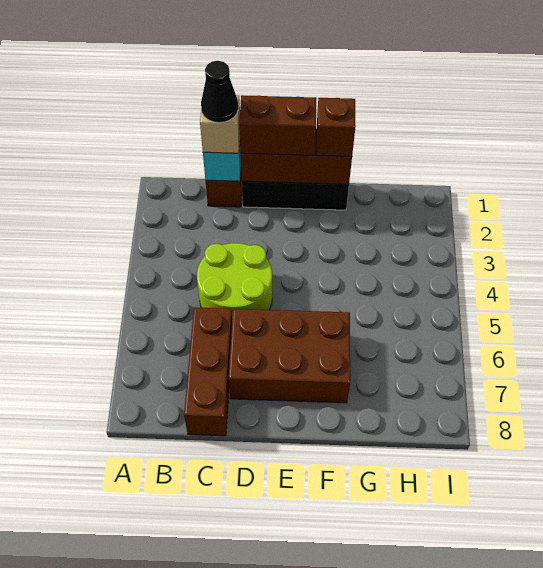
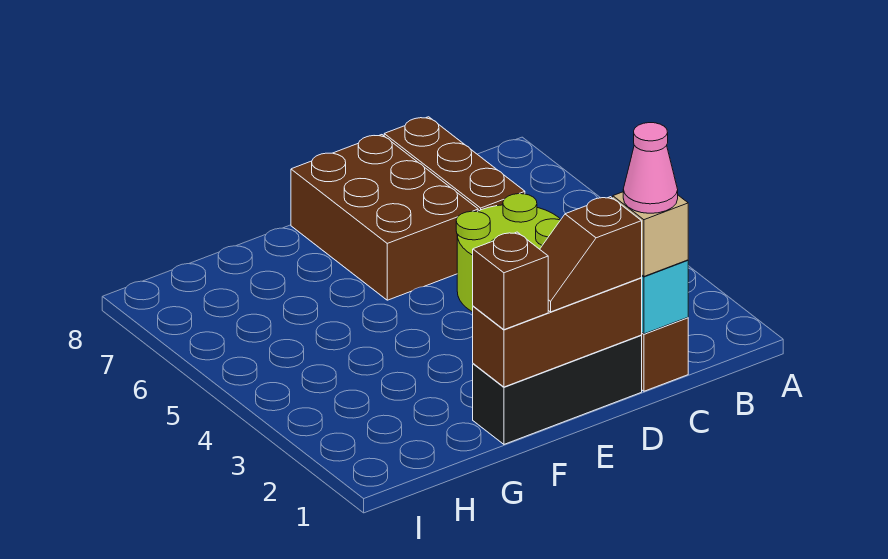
black 1x1 cone [201,61,238,123] -> pink 1x1 cone [623,123,678,213]
brown 1x2 brick [239,95,317,155] -> brown 1x2 slope [540,197,642,312]
brown 2x3 brick [229,309,350,403] -> brown 2x3 brick turned to [291,135,478,300]

